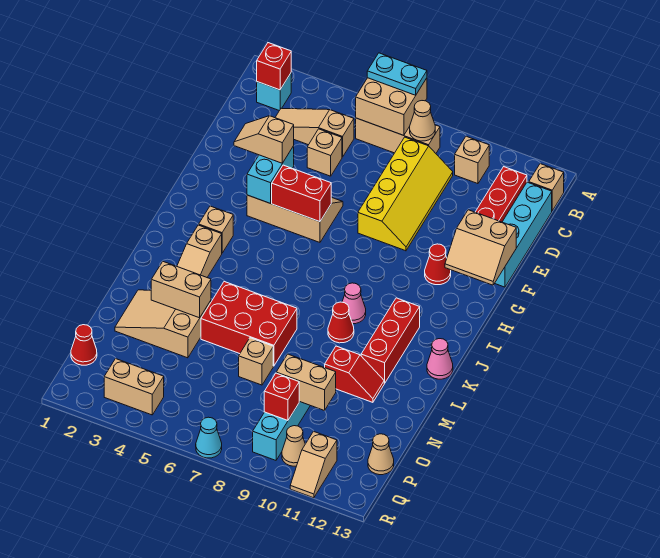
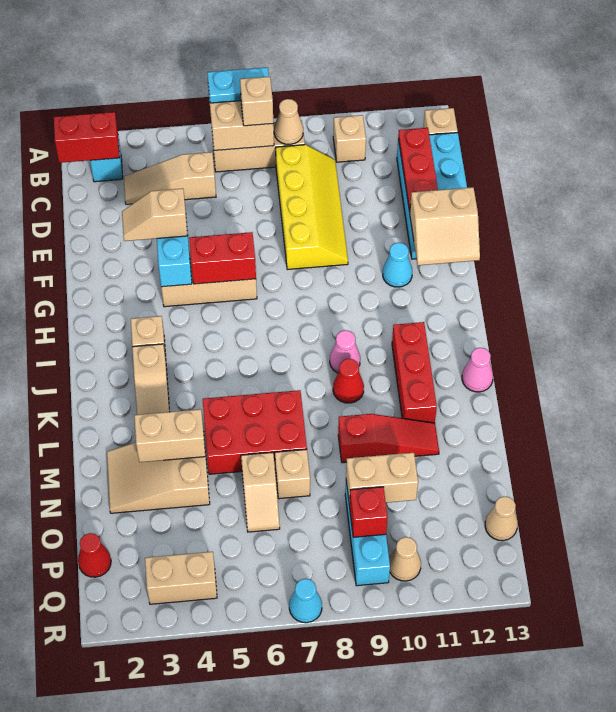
red 1x1 brick [257,43,291,90] -> red 1x2 brick [54,112,120,163]
tan 1x1 brick [307,129,342,176] -> tan 1x1 brick moved to [240,77,273,126]
red 1x1 cone [425,244,451,285] -> cyan 1x1 cone [383,243,412,287]
red 1x2 slope [325,346,384,402] -> red 1x3 slope [338,414,439,463]
tan 1x2 slope [290,431,337,498] -> tan 1x2 slope moved to [241,452,280,532]

